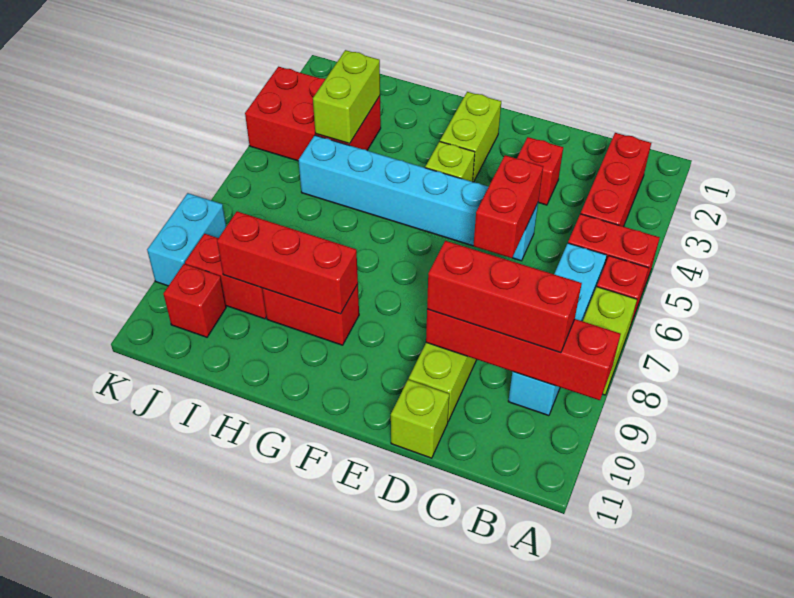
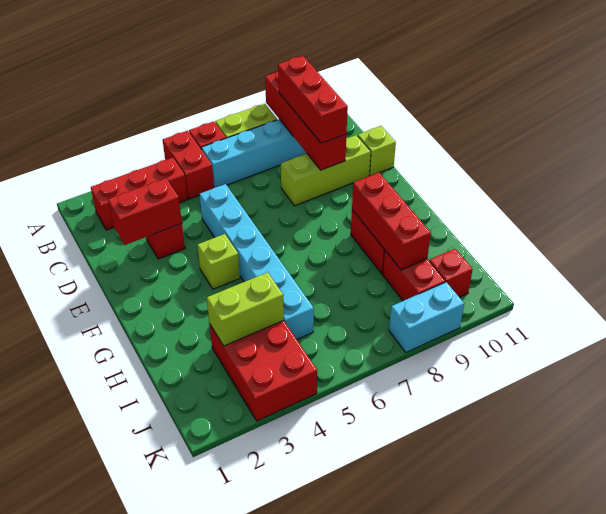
red 1x2 brick [473,155,543,258] -> red 1x2 brick moved to [108,178,182,245]
lime 1x2 brick [440,92,501,182] -> none

